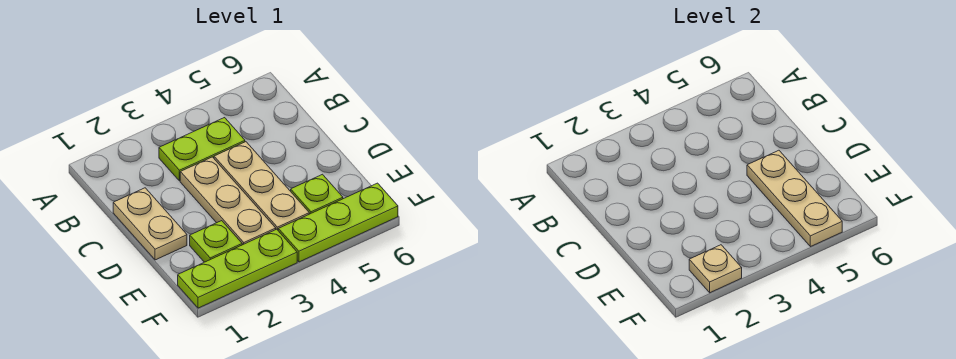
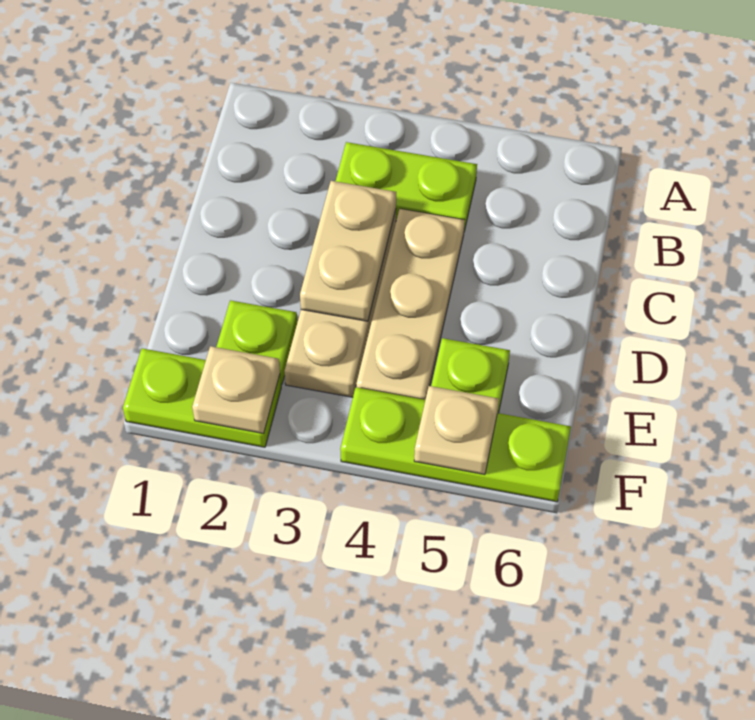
tan 1x2 plate [113,188,187,260] -> tan 1x2 plate moved to [300,181,396,321]
tan 1x3 plate [747,150,842,247] -> tan 1x1 plate [414,386,499,475]
lime 1x3 plate [178,229,297,308] -> lime 1x2 plate [123,348,281,447]

